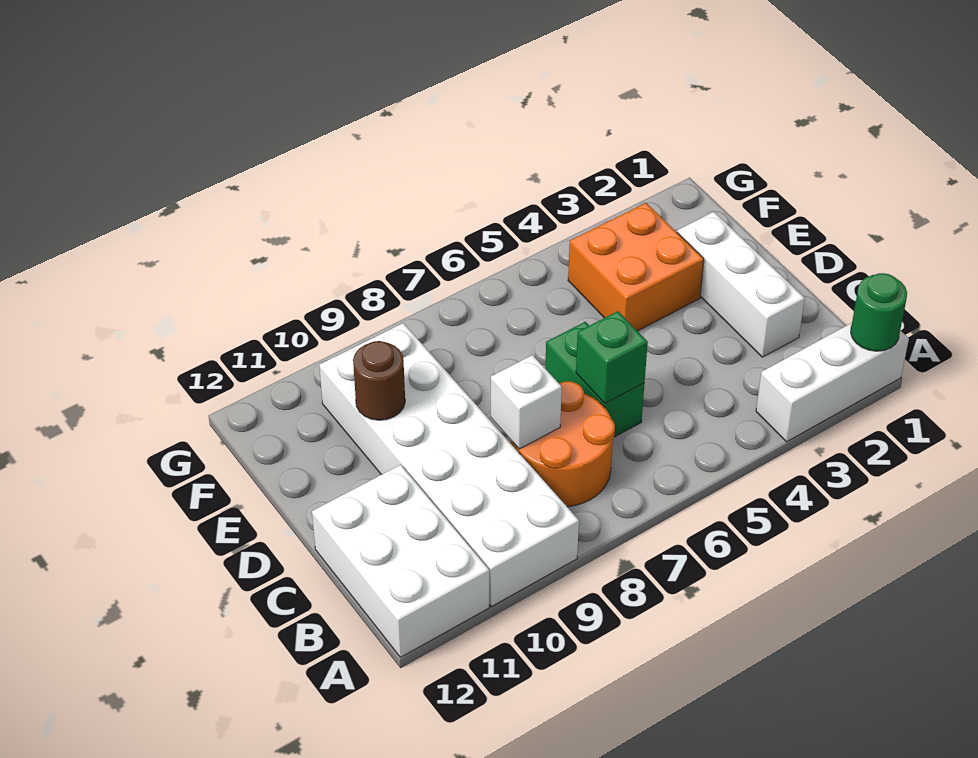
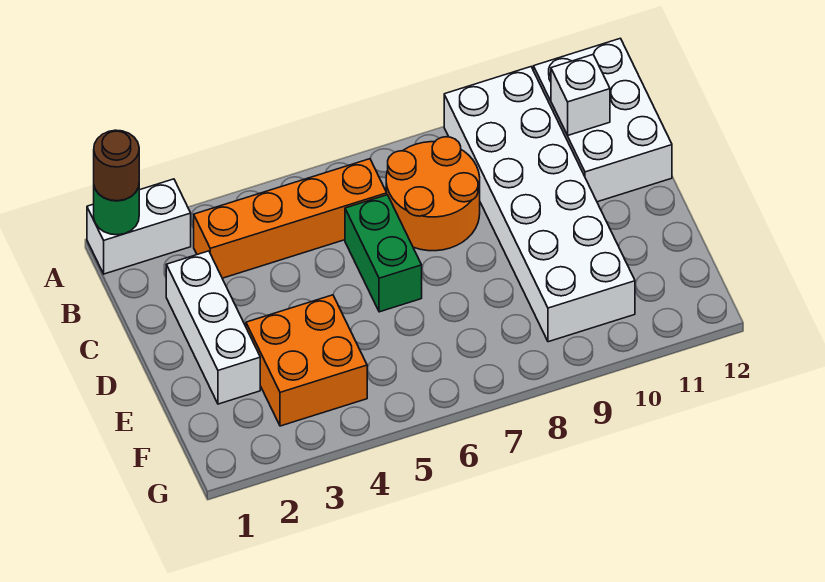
white 1x3 brick [756,323,909,442] -> white 1x2 brick [87,179,191,274]
none -> orange 1x4 brick [194,159,387,278]
green 1x1 brick [576,311,648,404] -> none
white 1x1 brick [491,355,562,449] -> white 1x1 brick moved to [551,55,610,135]
brown 1x1 round brick [353,341,405,420] -> brown 1x1 round brick moved to [94,130,139,201]

